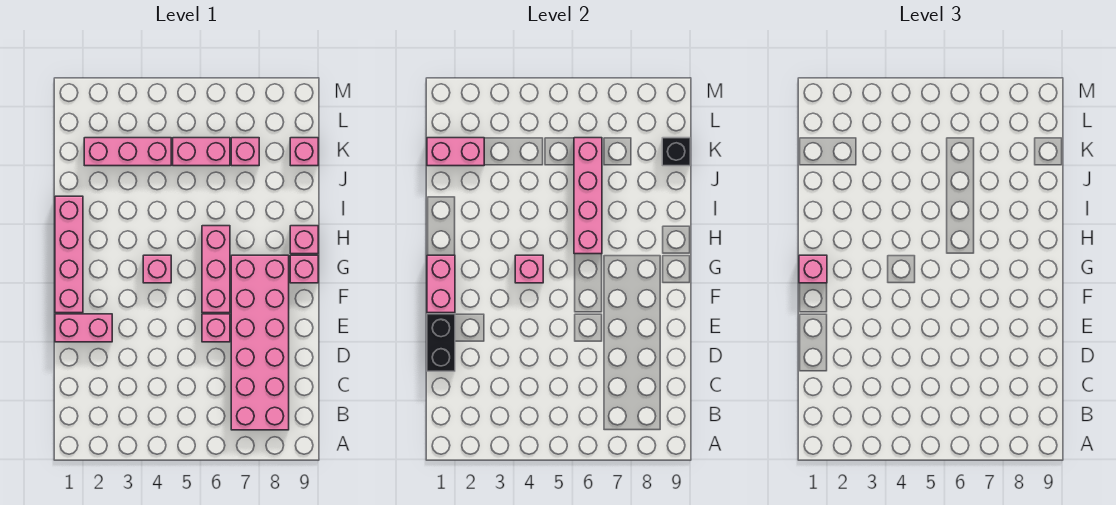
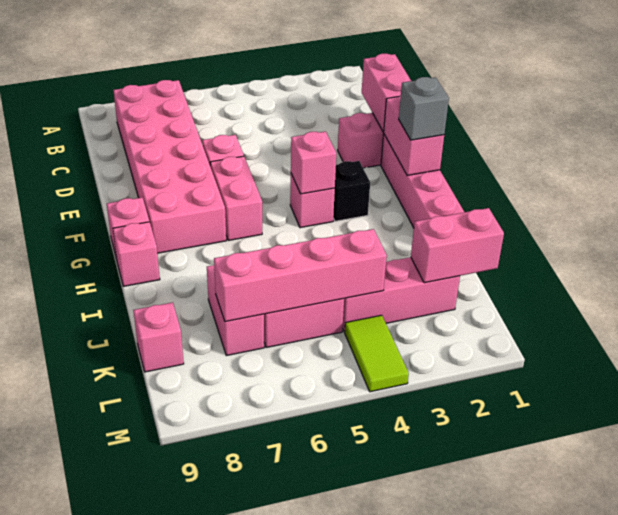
black 1x2 brick [427,314,455,371] -> pink 1x2 brick [362,54,411,132]
pink 1x3 brick [202,226,230,313] -> pink 1x2 brick [210,156,262,241]
pink 1x1 brick [799,255,827,283] -> grey 1x1 brick [399,77,449,140]
pink 1x4 brick [574,138,602,254] -> pink 1x4 brick turned to [214,229,387,322]
pink 1x1 brick [231,138,259,166] -> pink 1x2 brick [207,265,264,356]
black 1x1 brick [662,138,690,166] -> black 1x1 brick moved to [333,161,370,221]
none -> lime 1x2 tile [345,315,409,392]

